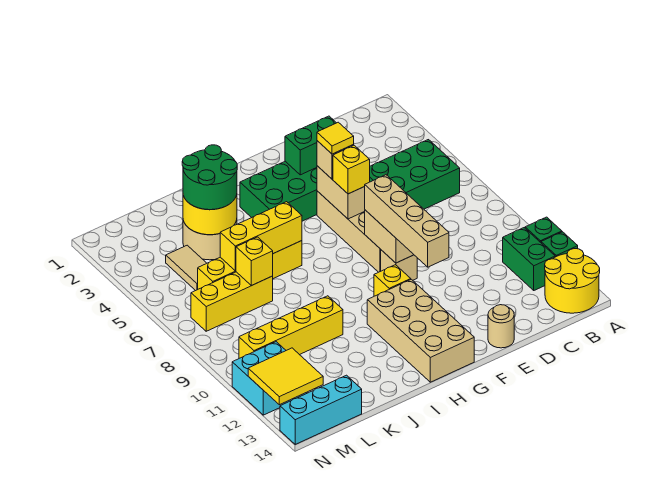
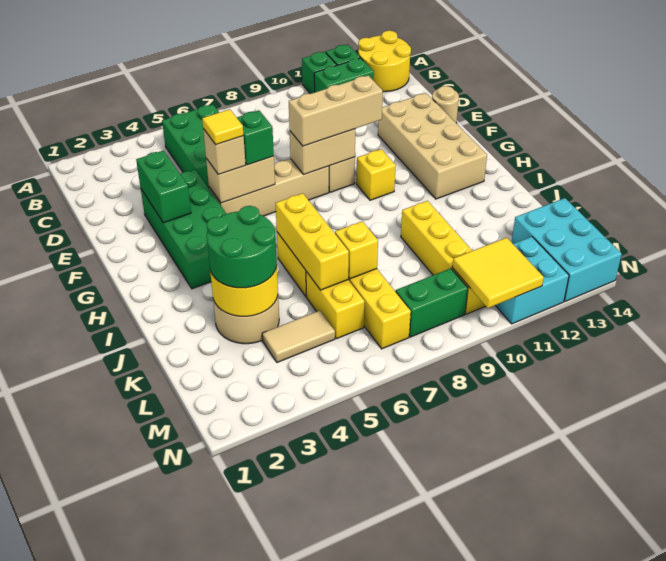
yellow 1x1 brick [333,145,370,194] -> green 1x1 brick [237,110,274,165]
tan 1x4 brick [364,175,449,267] -> tan 1x3 brick [289,75,383,146]
tan 2x4 brick [367,279,474,382] -> tan 2x4 brick turned to [378,93,487,199]
cyan 1x3 brick [280,375,362,444] -> cyan 2x3 brick [512,198,622,301]
none -> green 1x2 brick [396,268,468,337]
yellow 2x2 tile [248,348,323,405] -> yellow 2x2 tile moved to [452,238,544,308]

